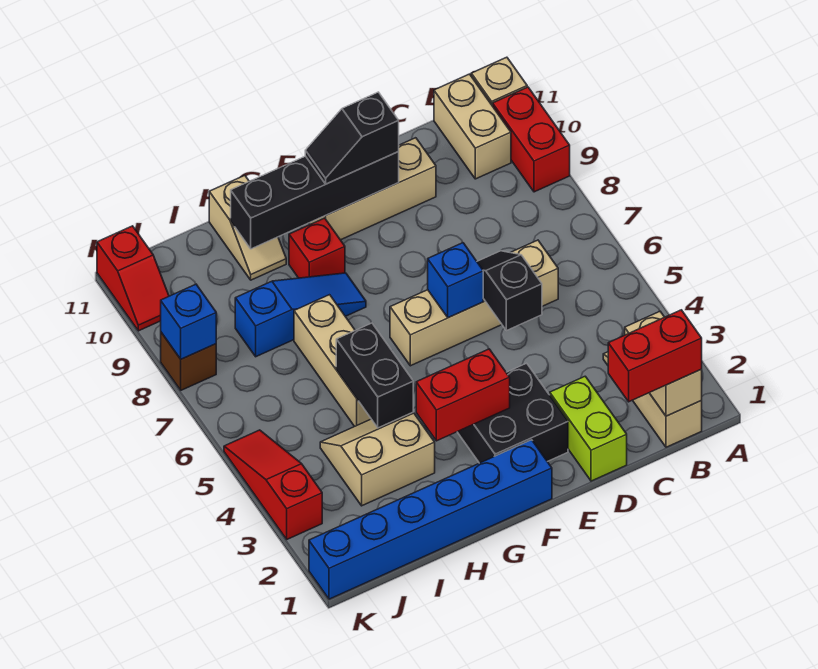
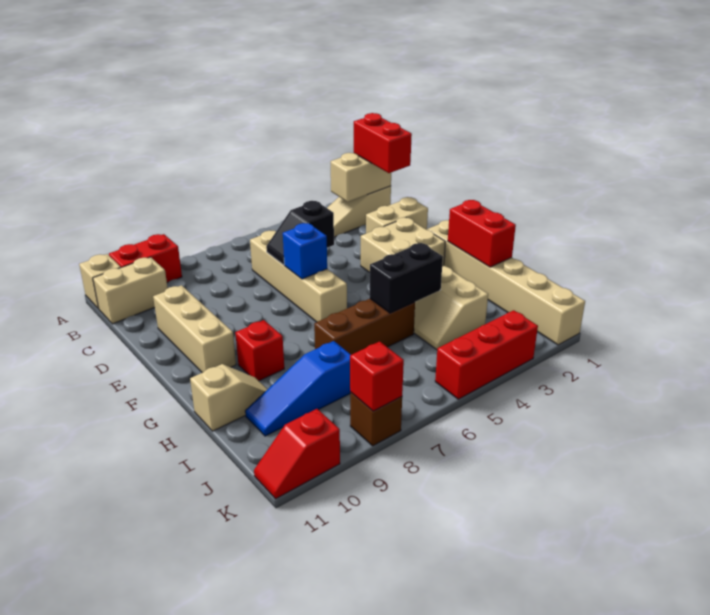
lime 1x2 brick [550,376,627,481] -> tan 1x2 brick [366,197,428,233]
black 2x2 brick [458,363,568,463] -> tan 2x2 brick [361,217,445,272]
black 1x4 brick [231,152,399,249] -> none
black 1x2 slope [305,92,399,184] -> none
blue 1x6 brick [309,440,552,599] -> tan 1x6 brick [427,220,585,345]
red 1x2 brick [416,349,510,441] -> red 1x2 brick moved to [448,200,516,267]
blue 1x3 slope [235,273,366,357] -> blue 1x3 slope turned to [245,341,351,436]
tan 1x3 brick [294,295,371,426] -> brown 1x3 brick [314,299,415,355]
red 1x3 slope [224,430,322,539] -> red 1x3 brick [435,310,538,399]
blue 1x1 brick [161,284,216,359] -> red 1x1 brick [350,341,404,411]
red 1x2 slope [97,226,169,331] -> red 1x2 slope turned to [254,409,340,499]

